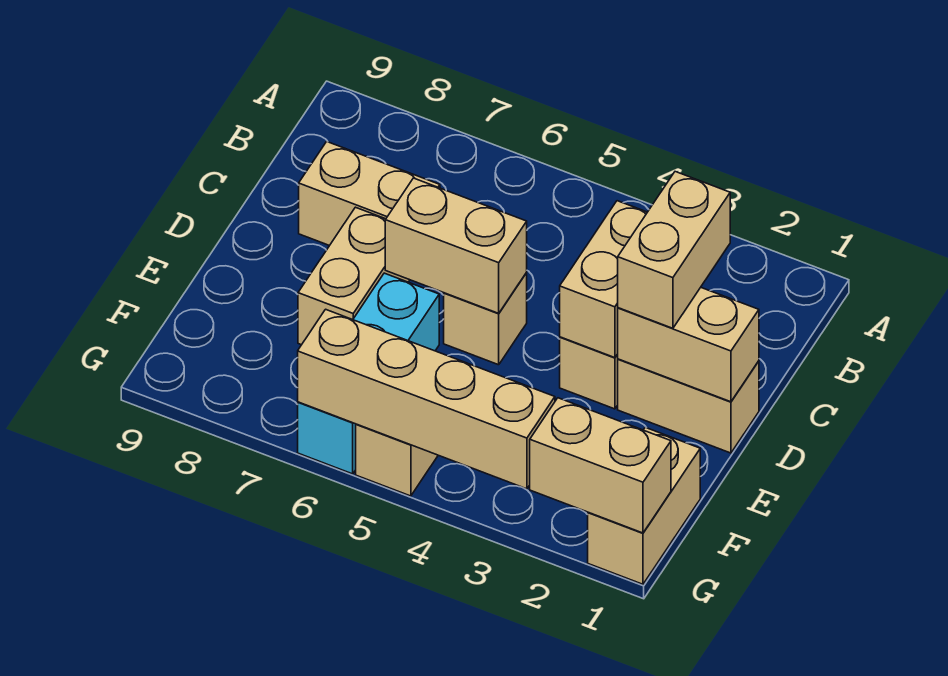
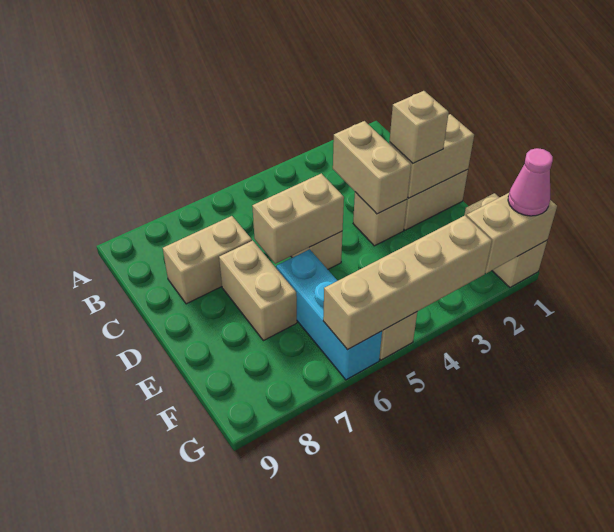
tan 1x2 brick [618,172,730,328] -> tan 1x1 brick [389,91,449,163]
none -> pink 1x1 cone [508,148,553,216]

